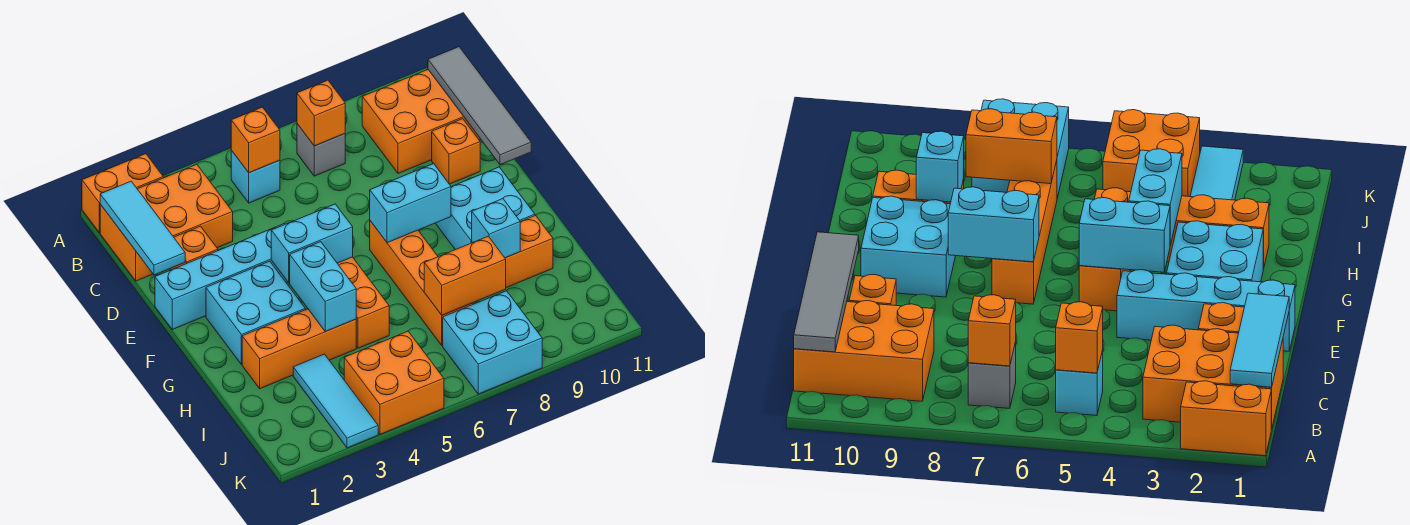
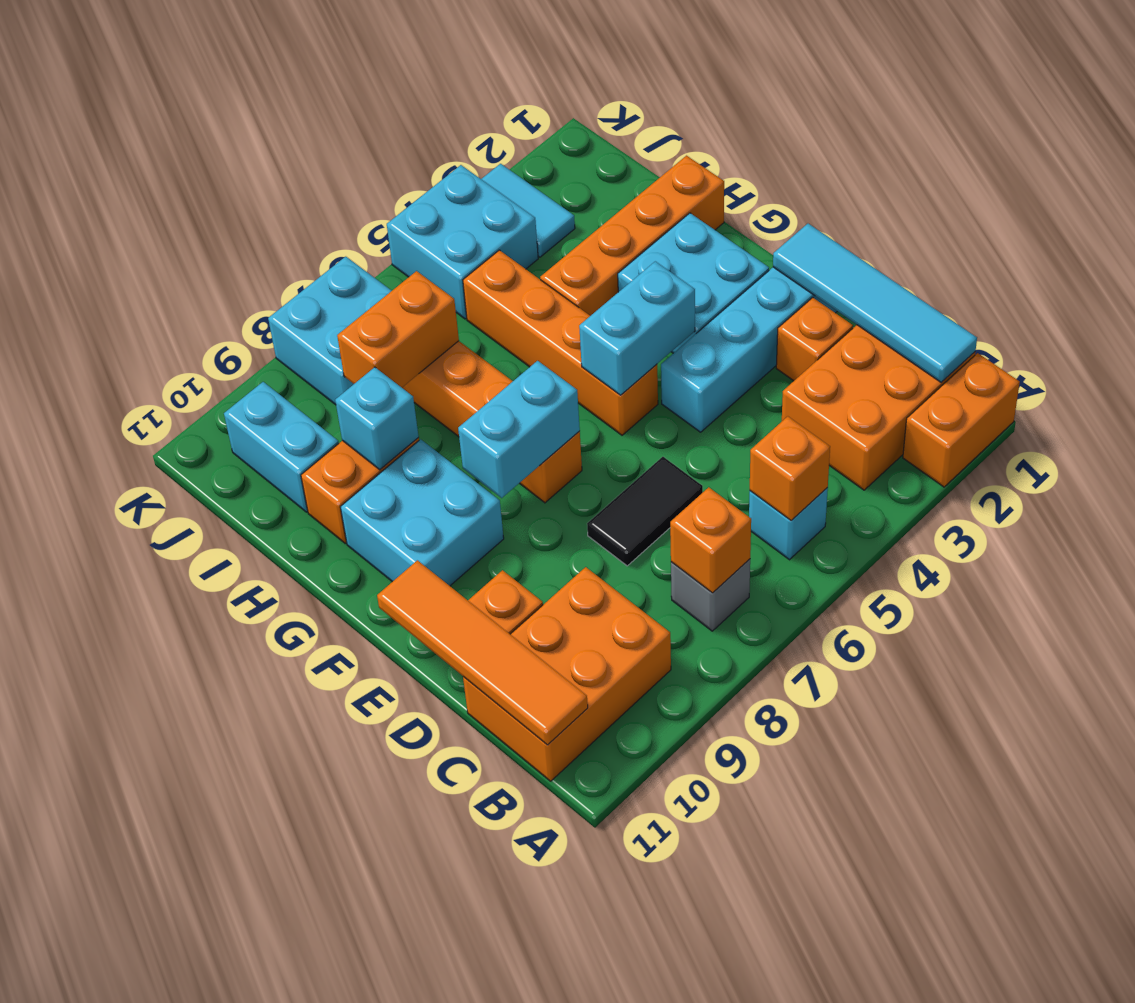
cyan 1x3 tile [100,181,185,275] -> cyan 1x4 tile [773,224,977,382]
grey 1x4 tile [428,47,531,165] -> orange 1x4 tile [377,560,588,745]
none -> black 1x2 tile [587,457,703,566]
orange 1x3 brick [337,257,389,348] -> orange 1x4 brick [463,250,658,435]
cyan 1x2 brick [290,242,356,332] -> cyan 1x2 brick moved to [224,382,339,512]
orange 1x3 brick [242,309,356,389] -> orange 1x4 brick [540,156,724,316]
cyan 1x3 tile [293,354,378,448] -> cyan 1x2 tile [482,164,575,257]
orange 2x2 brick [344,331,444,434] -> cyan 2x2 brick [387,165,538,319]

